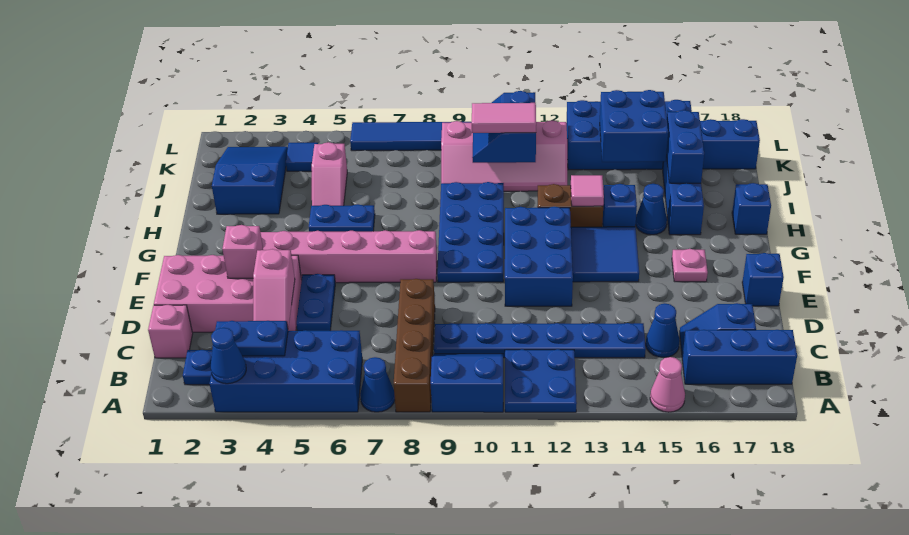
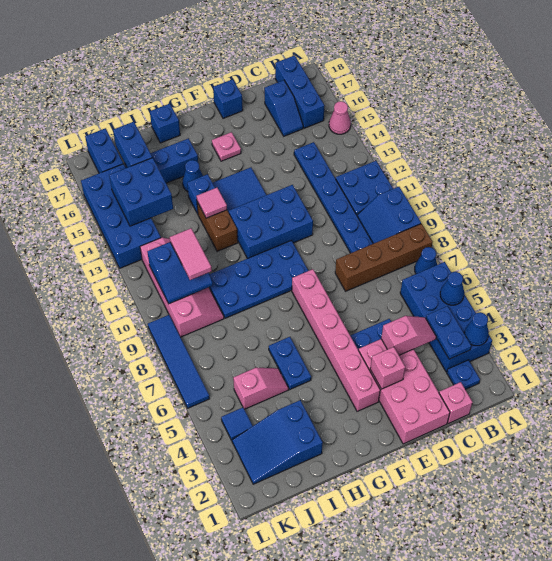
blue 1x1 cone [646,303,680,357] -> blue 1x1 cone moved to [440,272,464,305]
blue 1x2 brick [666,110,704,183] -> blue 1x2 brick turned to [113,122,152,168]

